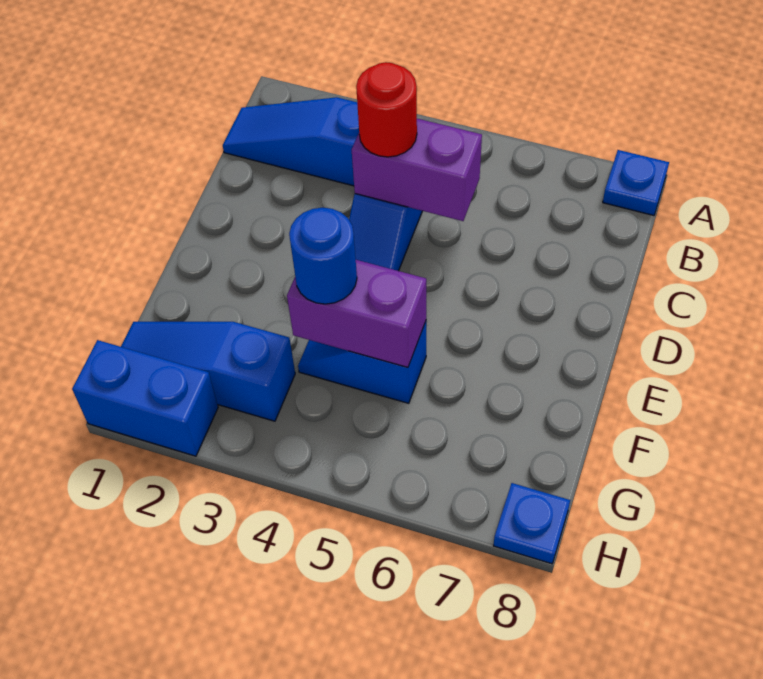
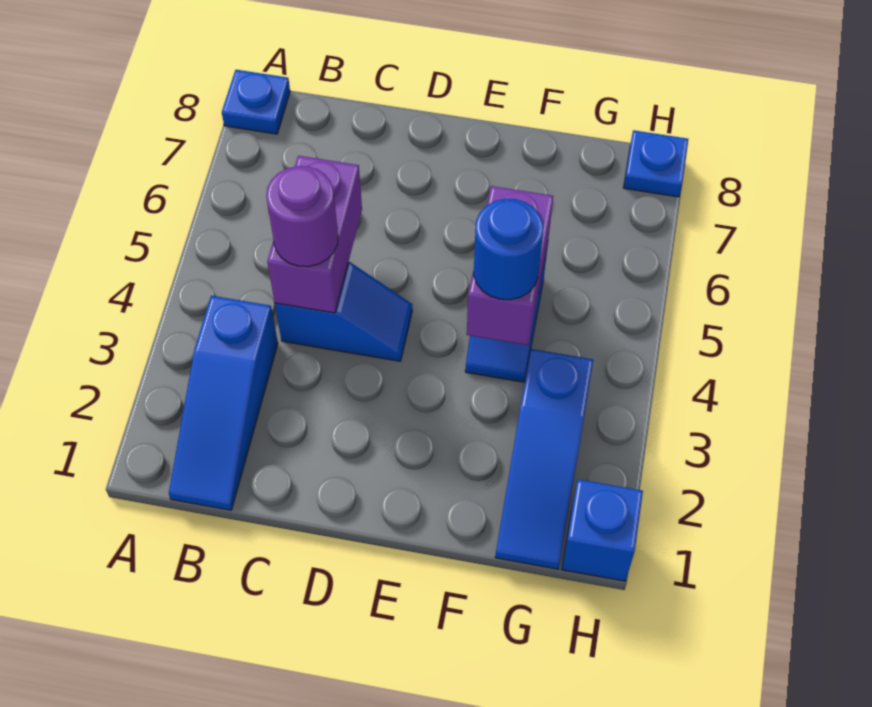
red 1x1 round brick [356,62,417,157] -> purple 1x1 round brick [266,166,338,267]
blue 1x2 brick [72,340,218,456] -> blue 1x1 brick [562,479,643,581]

